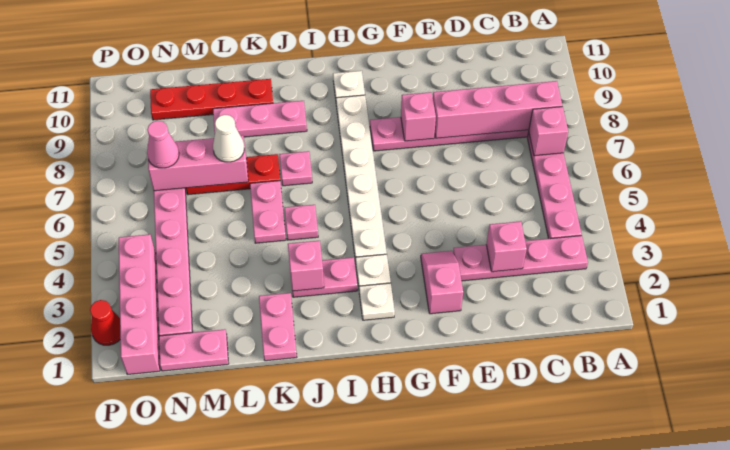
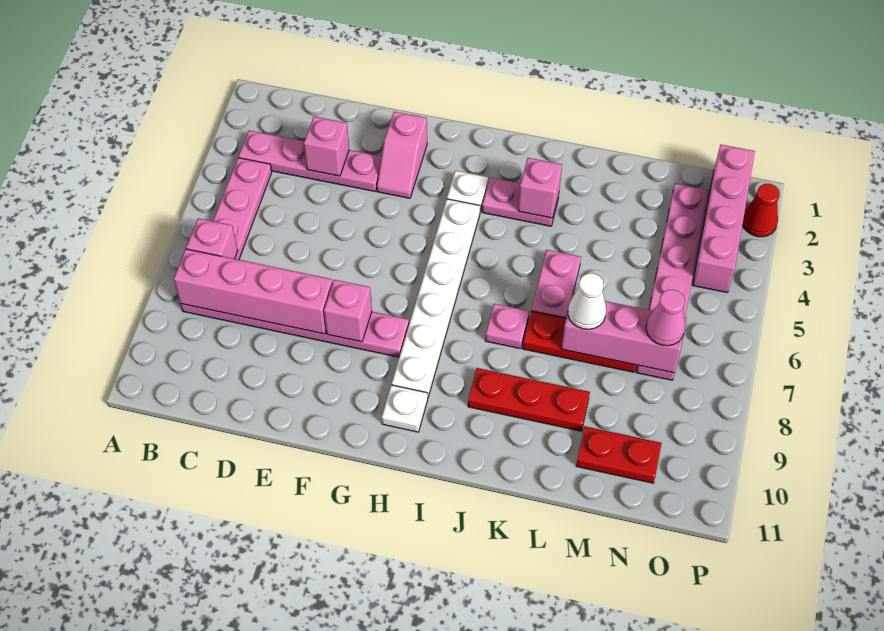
white 1x1 plate [359,283,395,320] -> none
pink 1x1 plate [285,205,318,240] -> none
pink 1x3 plate [213,101,307,137] -> red 1x3 plate [468,368,590,431]
pink 1x2 plate [259,293,297,361] -> none
red 1x4 plate [150,79,273,120] -> red 1x2 plate [576,427,662,483]
pink 1x2 plate [159,329,229,371] -> none

